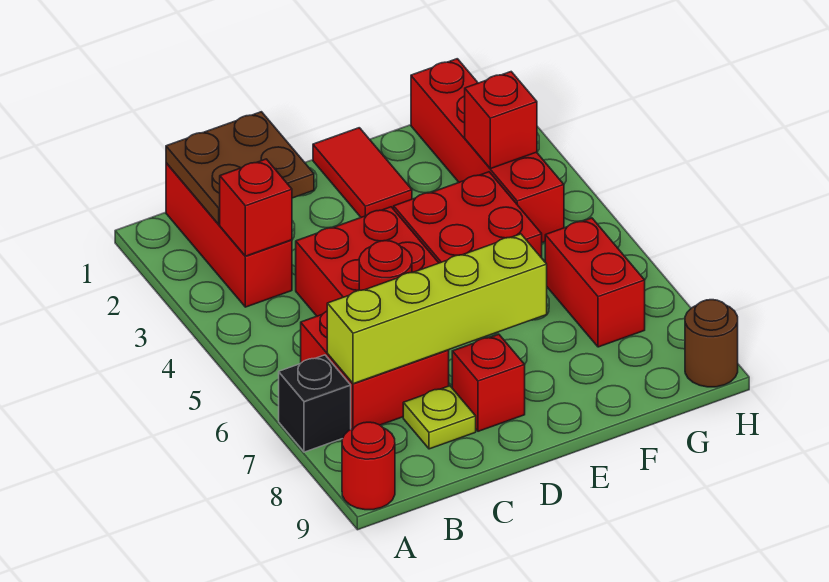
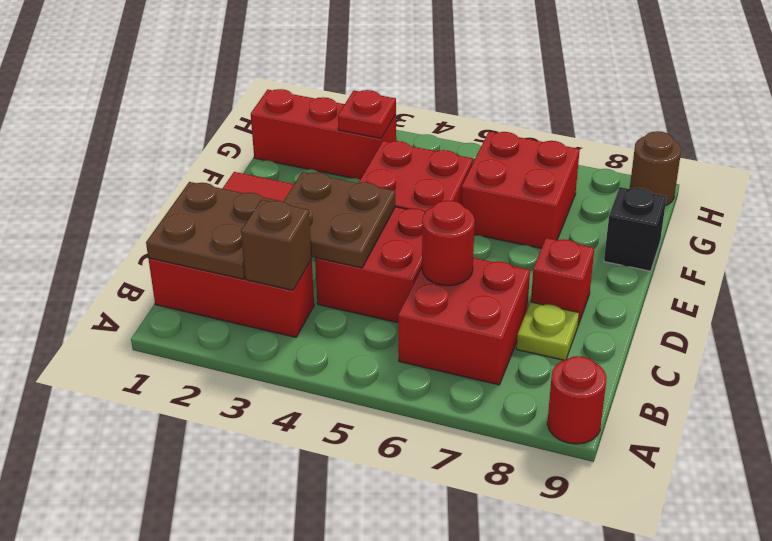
black 1x1 brick [279,355,351,452] -> black 1x1 brick moved to [604,187,667,271]
red 1x1 brick [220,159,292,256] -> brown 1x1 brick [241,200,312,290]
lime 1x4 brick [327,234,547,384] -> none
none -> brown 2x2 plate [284,172,396,268]
red 1x4 brick [411,59,564,243] -> red 1x3 brick [251,89,396,179]
red 1x1 brick [465,72,537,169] -> red 1x1 plate [338,90,396,138]
red 1x2 brick [545,218,645,347] -> red 2x2 brick [461,132,580,248]

